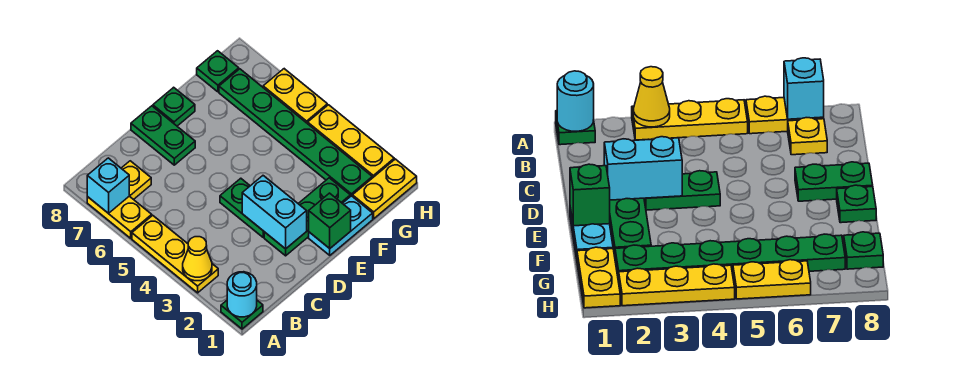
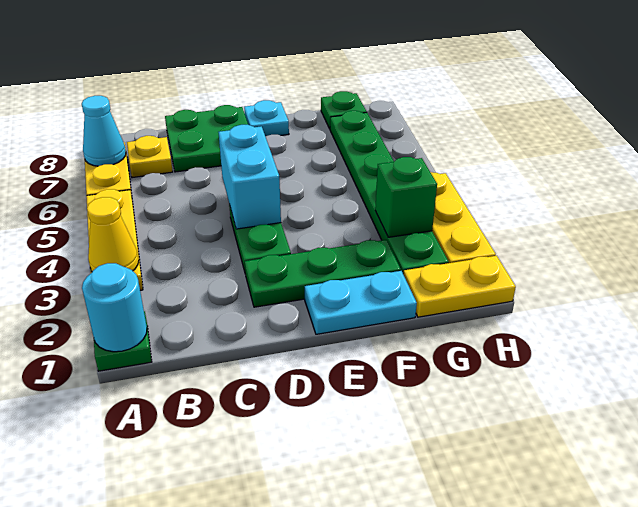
cyan 1x1 brick [87,158,129,213] -> cyan 1x1 cone [82,96,126,166]
cyan 1x2 brick [242,176,307,249] -> cyan 1x2 brick moved to [219,125,281,229]
green 1x2 plate [131,106,195,165] -> green 2x2 plate [165,105,248,172]
green 1x1 brick [309,193,351,248] -> green 1x1 brick moved to [375,157,437,237]
green 1x1 plate [153,87,195,126] -> cyan 1x1 plate [244,100,289,137]
yellow 1x2 plate [263,69,327,124] -> none

